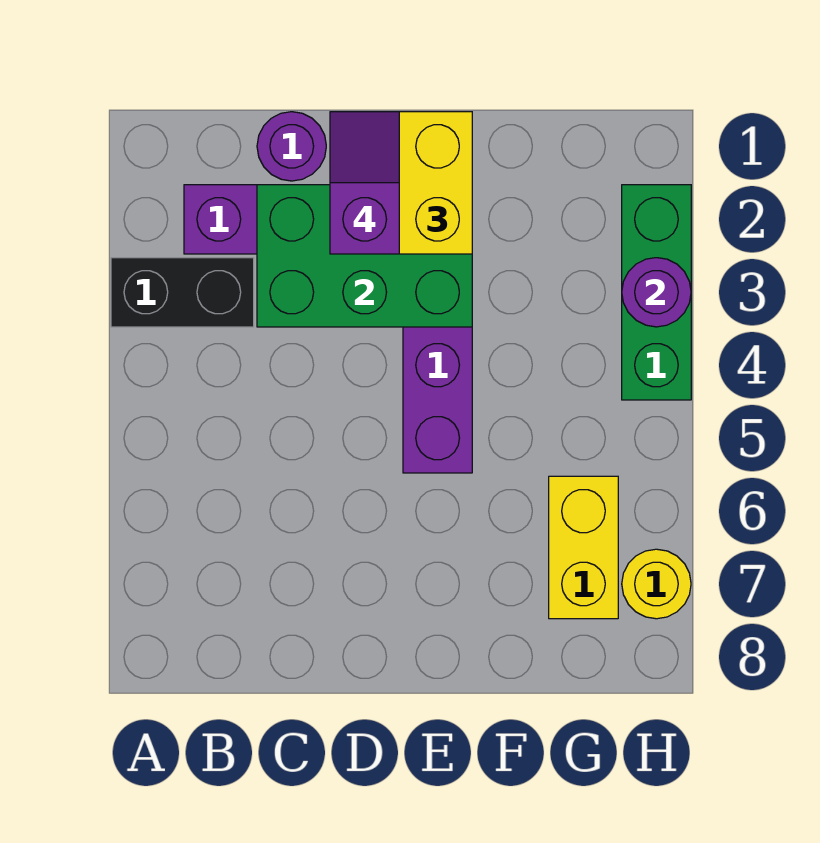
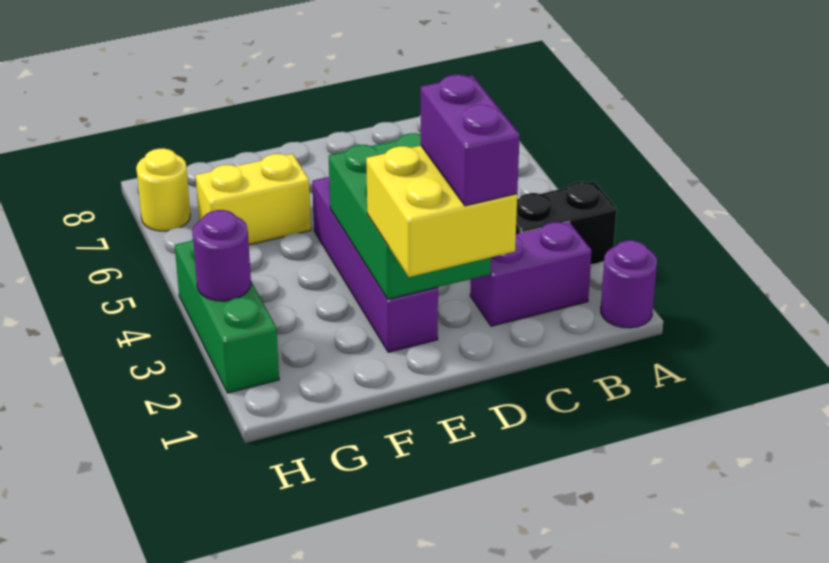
purple 1x1 round brick [257,112,326,181] -> purple 1x1 round brick moved to [601,240,657,328]
green 2x3 brick [257,185,472,327] -> green 2x3 brick turned to [329,133,491,299]
purple 1x2 slope [330,112,399,254] -> purple 1x2 brick [421,75,520,206]
yellow 1x2 brick [549,476,618,619] -> yellow 1x2 brick turned to [196,154,311,245]

